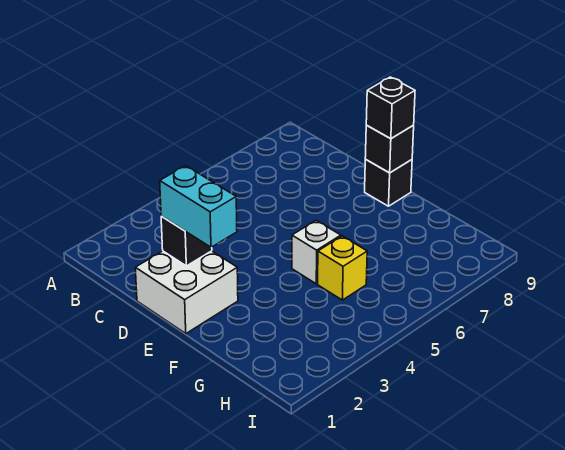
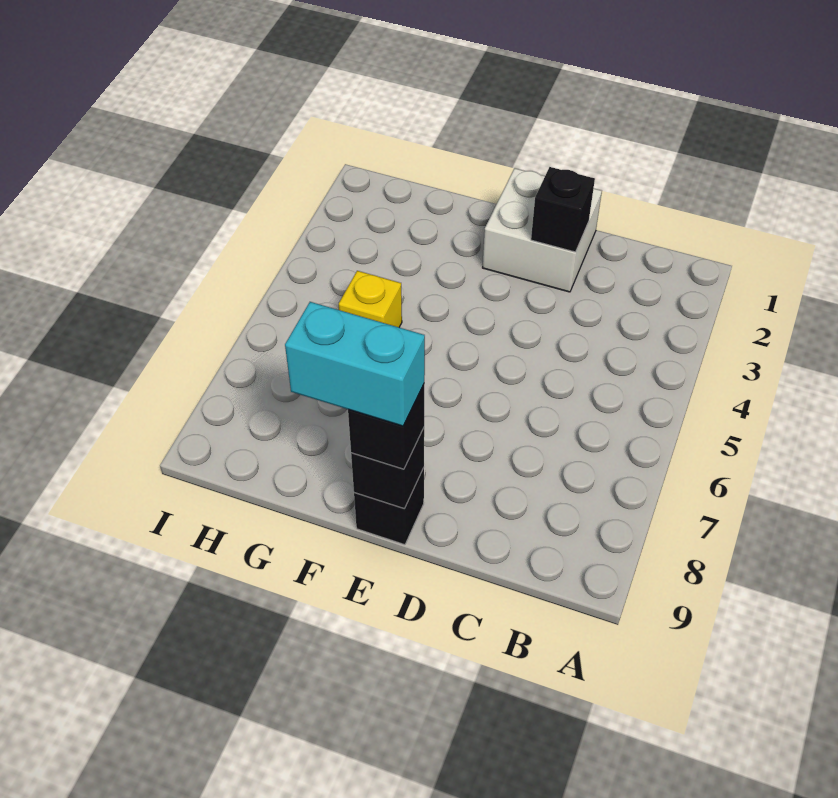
cyan 1x2 brick [160,166,237,247] -> cyan 1x2 brick moved to [285,302,425,426]
white 1x1 brick [292,220,341,284] -> none

